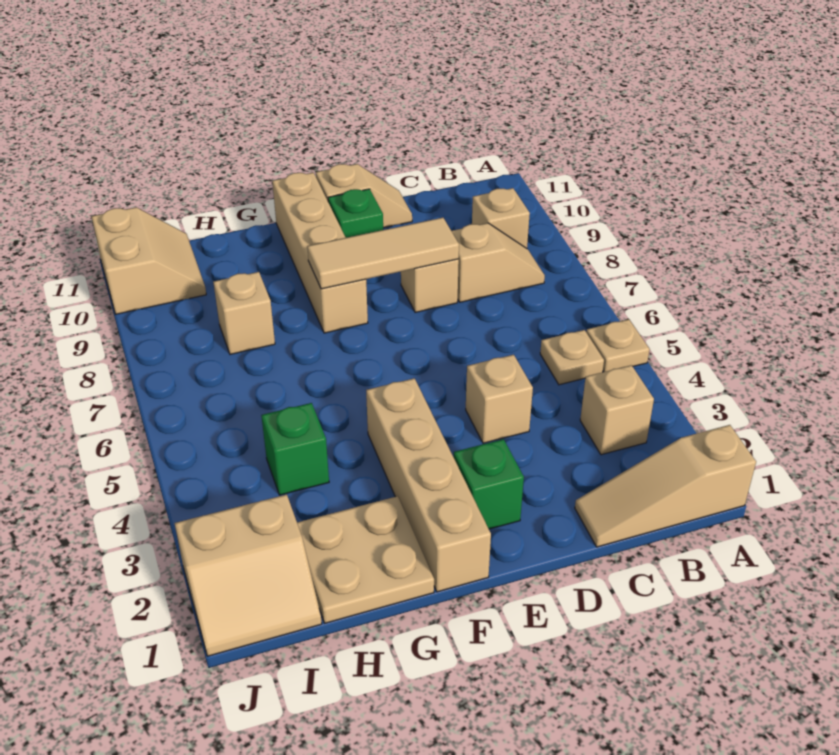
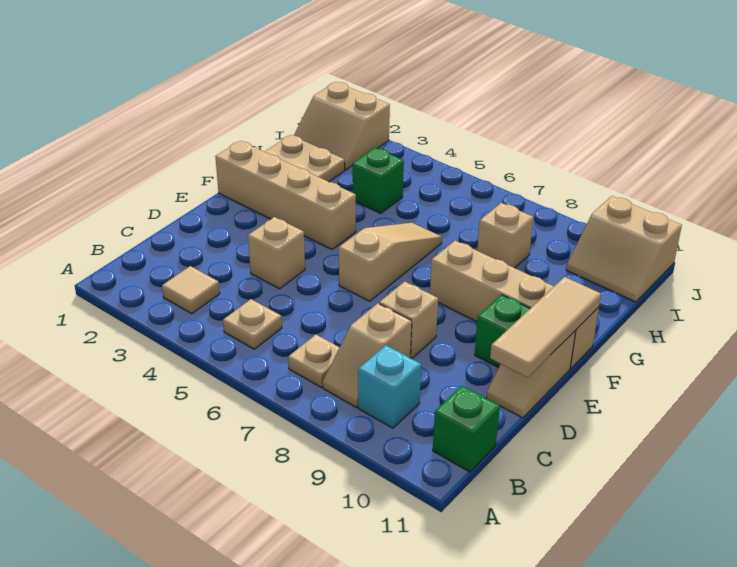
tan 1x3 slope [575,425,756,547] -> tan 1x3 slope moved to [339,223,442,301]
tan 1x1 plate [586,319,650,372] -> tan 1x1 plate moved to [288,335,340,387]
tan 1x1 brick [580,365,654,455] -> tan 1x1 tile [162,266,220,314]
tan 1x1 brick [472,188,530,248] -> cyan 1x1 brick [358,345,421,428]
tan 1x3 tile [307,218,459,289] -> tan 1x3 tile moved to [490,277,601,377]
green 1x1 brick [453,439,524,529] -> green 1x1 brick moved to [433,386,500,472]
tan 2x2 slope [175,494,322,656] -> tan 2x2 slope turned to [294,82,390,170]

